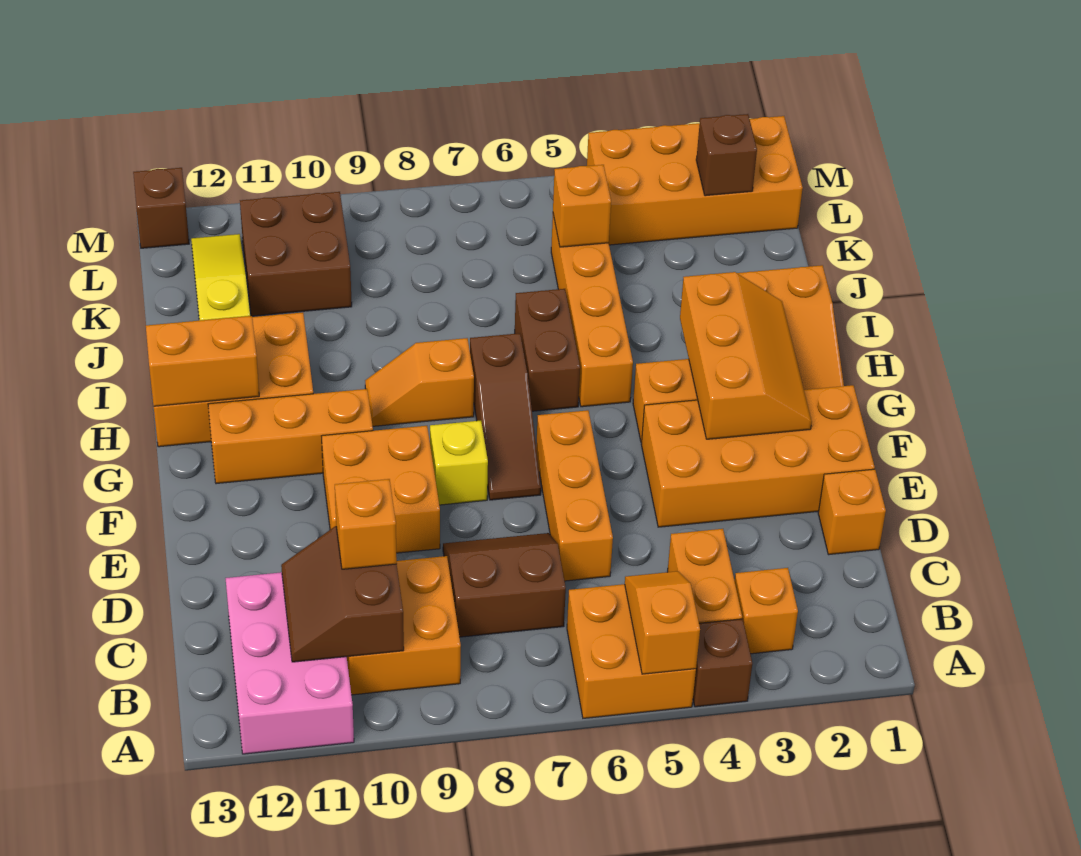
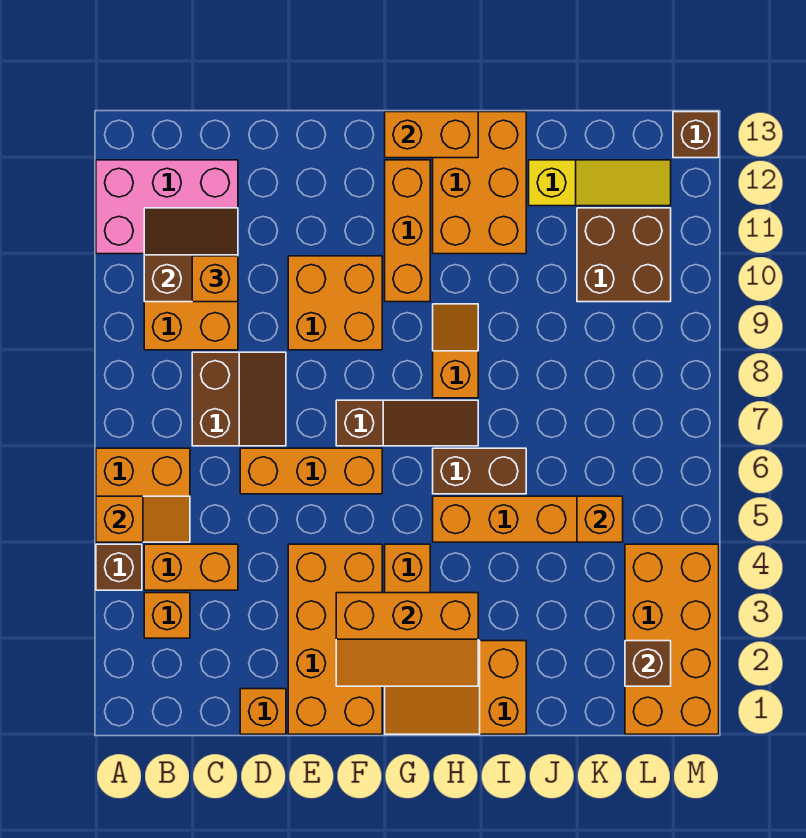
brown 1x3 slope [470,333,541,500] -> brown 1x3 slope turned to [336,400,478,446]
yellow 1x1 brick [430,421,488,505] -> none
orange 1x2 brick [146,316,259,406] -> orange 1x2 brick turned to [385,112,478,158]

